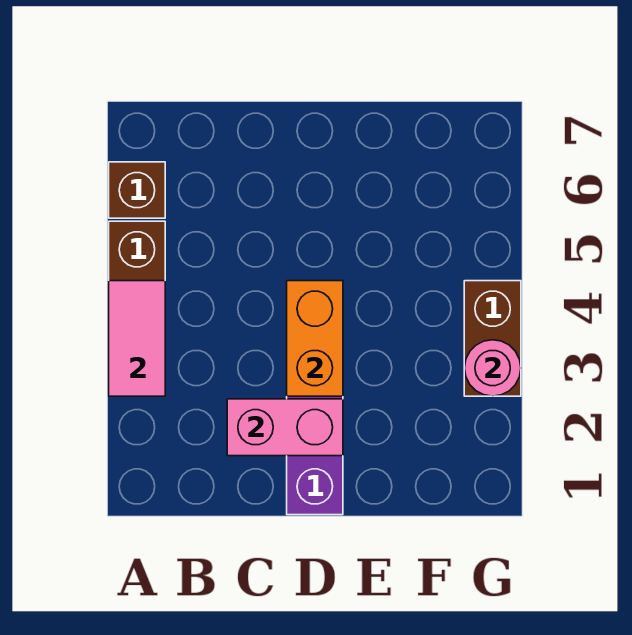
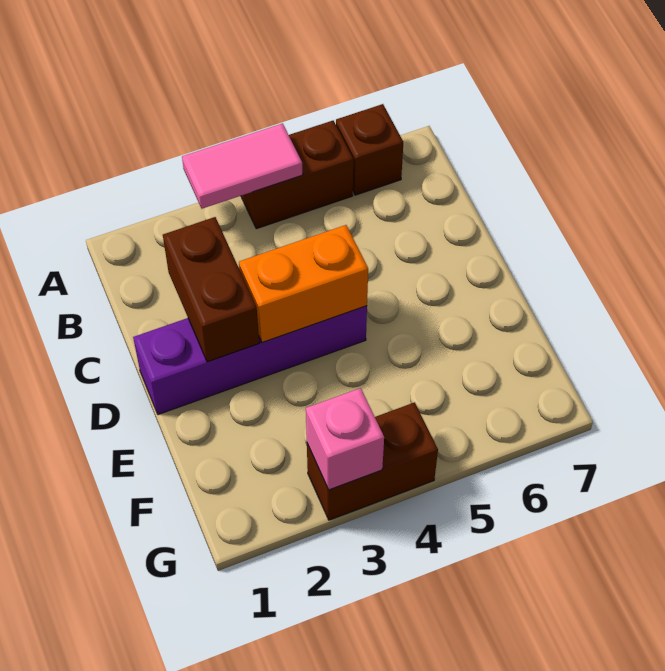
pink 1x2 brick [227,399,343,456] -> brown 1x2 brick [163,217,259,362]
pink 1x1 round brick [465,340,521,396] -> pink 1x1 brick [306,388,384,490]

